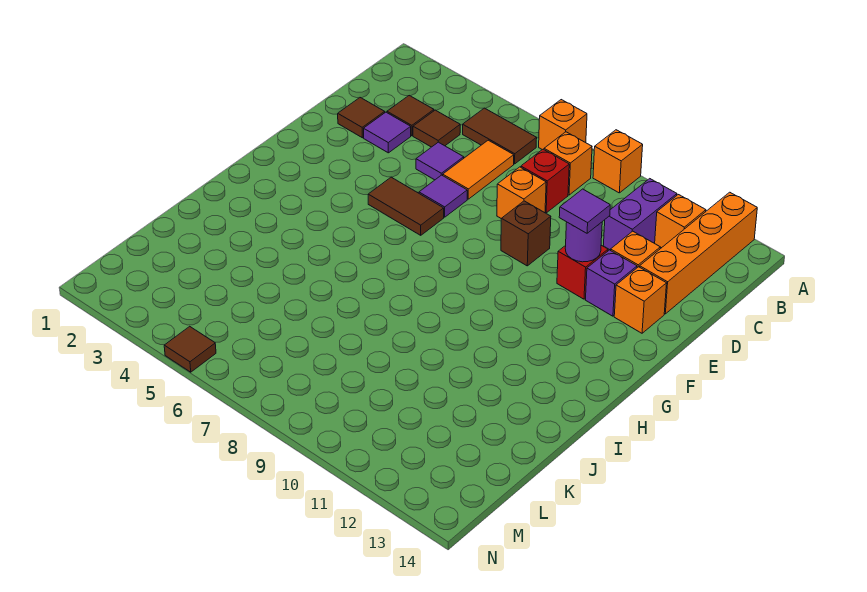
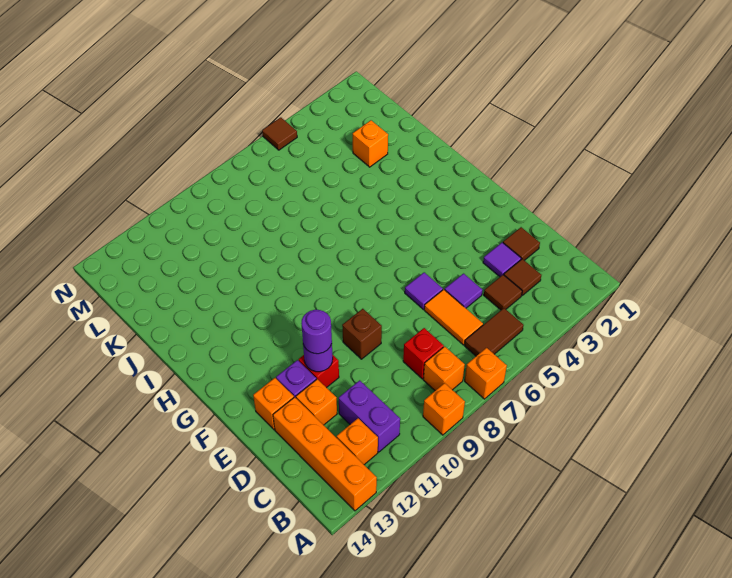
orange 1x1 brick [497,167,546,219] -> orange 1x1 brick moved to [353,120,388,167]
purple 1x1 tile [559,189,610,233] -> purple 1x1 round brick [301,310,332,354]
brown 1x2 tile [368,177,444,235] -> none

